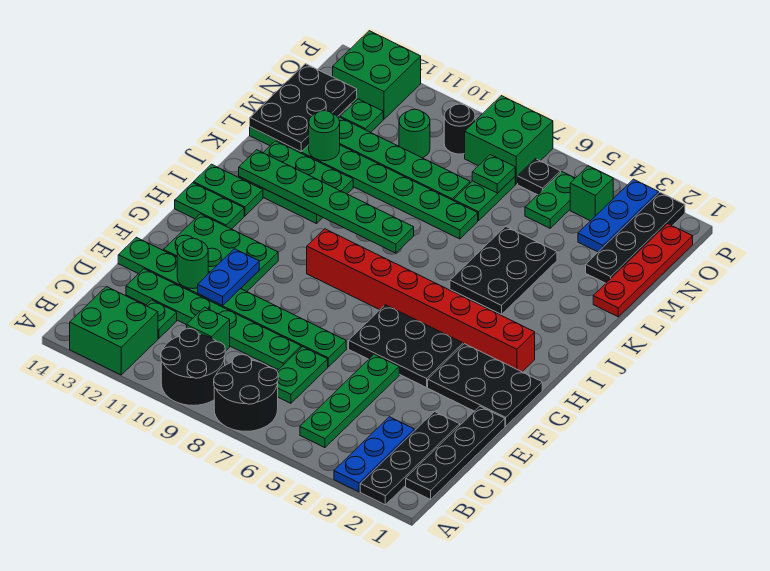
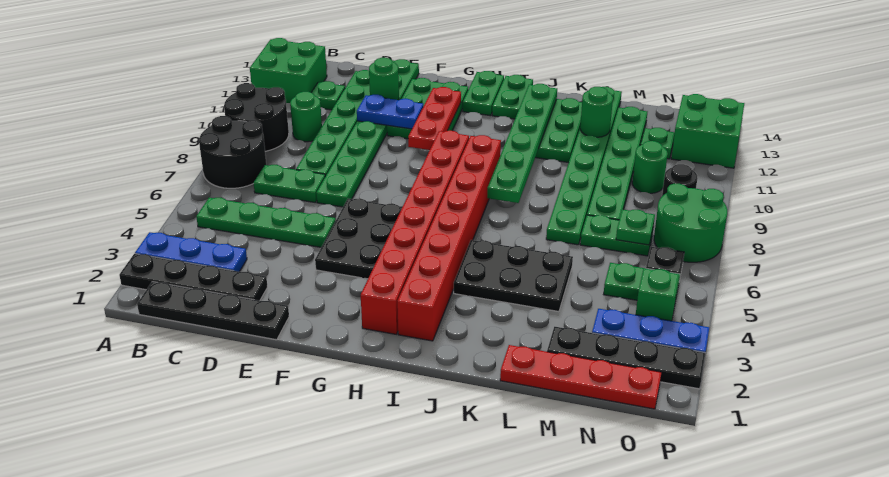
green 1x1 brick [187,307,230,351] -> green 1x1 round brick [290,92,322,142]
black 2x3 plate [428,344,542,426] -> none
none -> red 1x3 plate [408,87,461,150]
none -> red 1x8 brick [397,135,501,341]
black 2x3 plate [250,64,357,152] -> none
green 2x2 brick [465,96,553,184] -> green 2x2 round brick [654,184,727,262]

